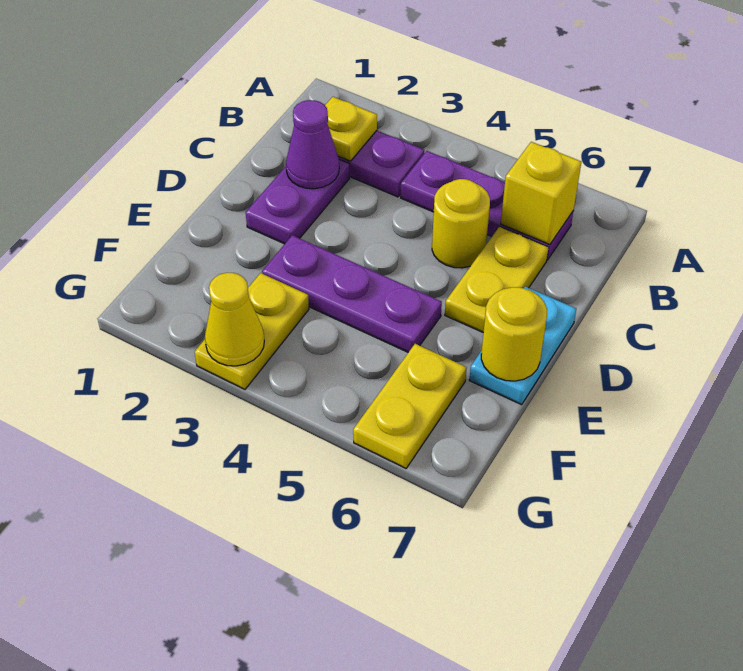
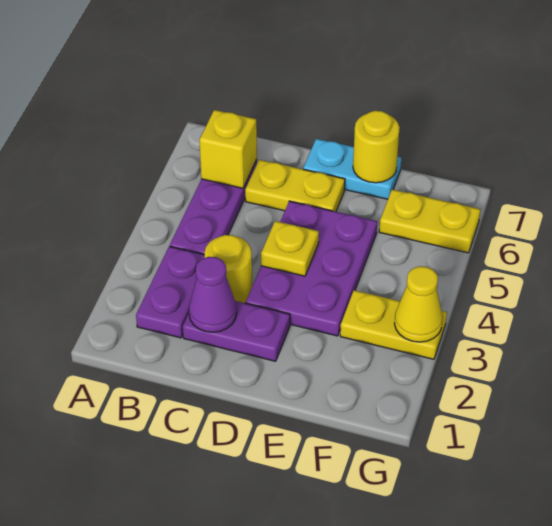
yellow 1x1 plate [325,97,377,161] -> yellow 1x1 plate moved to [261,221,319,276]
yellow 1x1 round brick [432,179,490,268] -> yellow 1x1 round brick moved to [204,235,252,303]
purple 1x3 plate [262,235,442,352] -> purple 2x3 plate [246,201,377,336]

